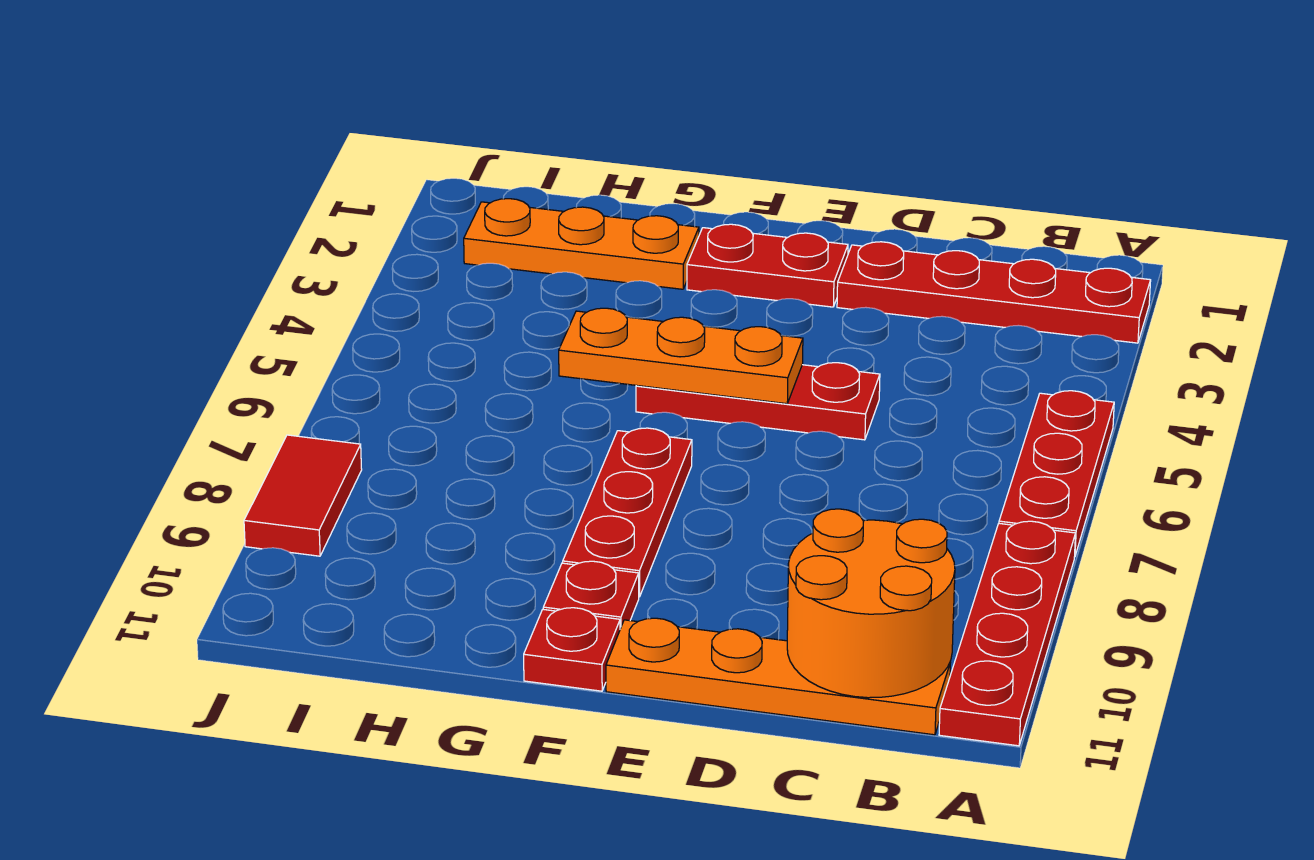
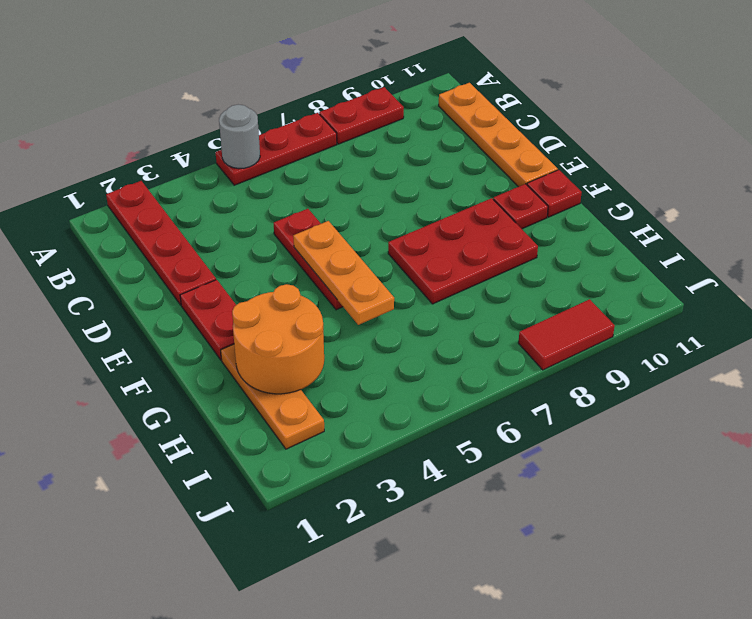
none -> grey 1x1 round brick [219,104,260,169]
red 1x4 plate [939,521,1076,746] -> red 1x2 plate [319,87,404,144]
orange 2x2 round brick [787,509,955,698] -> orange 2x2 round brick moved to [232,284,324,394]
red 1x3 plate [563,428,692,597] -> red 2x3 plate [388,198,538,304]

